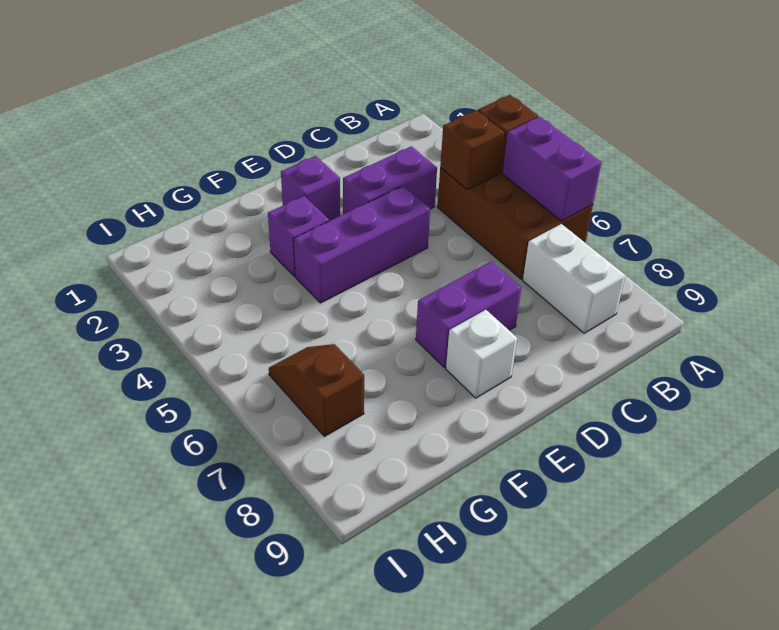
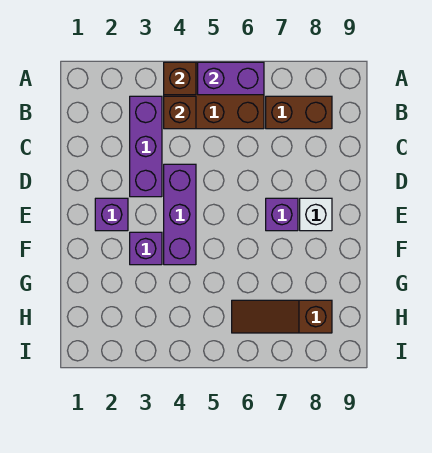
white 1x2 brick [523,224,626,333] -> brown 1x2 brick [266,96,332,129]
purple 1x2 brick [343,146,437,214] -> purple 1x3 brick [130,96,162,197]
purple 1x2 brick [416,261,522,368] -> purple 1x1 brick [266,198,298,231]
brown 1x2 slope [269,344,364,436] -> brown 1x3 slope [232,300,332,333]

